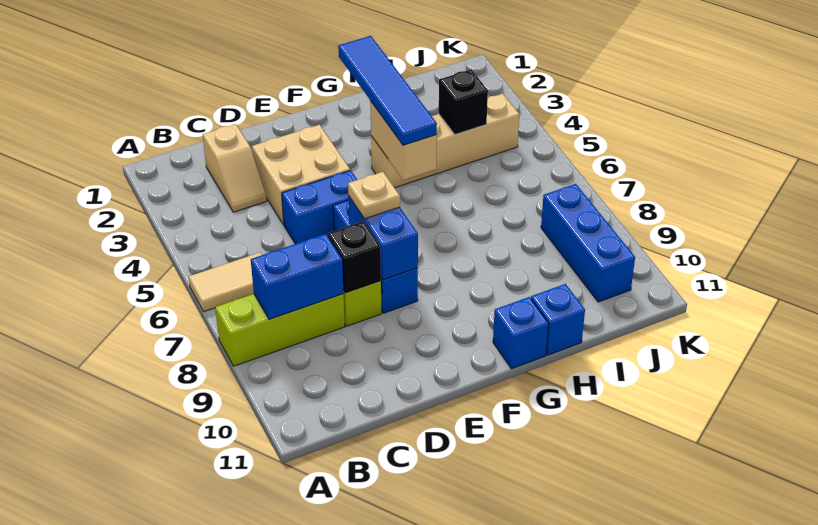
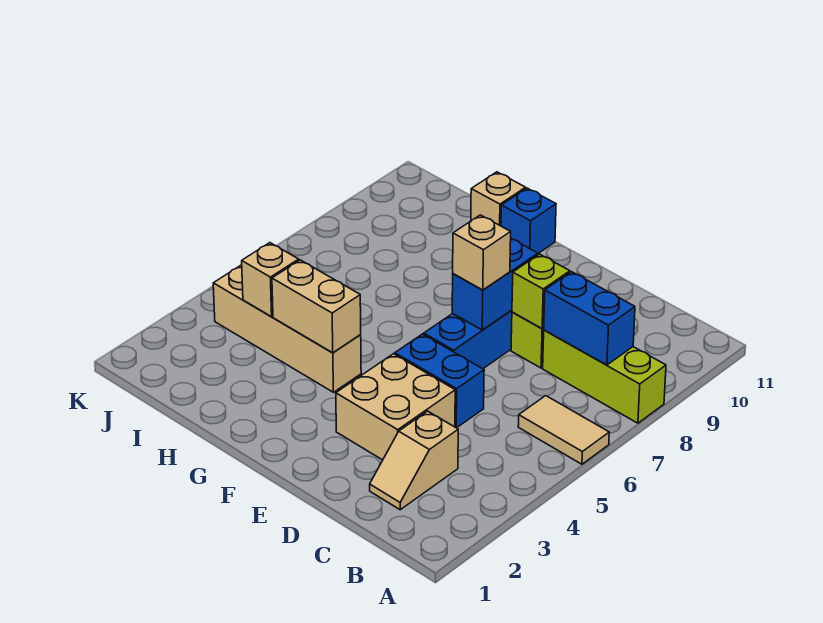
tan 1x2 slope [203,124,267,212] -> tan 1x2 slope turned to [370,411,458,510]
black 1x1 brick [328,221,381,293] -> lime 1x1 brick [512,254,570,329]
tan 1x1 plate [348,172,400,219] -> tan 1x1 brick [453,215,511,290]
blue 1x4 tile [338,36,437,145] -> none
tan 1x2 brick [370,101,437,180] -> tan 1x2 brick turned to [272,260,361,353]
blue 1x1 brick [531,284,585,355] -> tan 1x1 brick [471,172,526,226]
black 1x1 brick [439,69,488,135] -> tan 1x1 brick [242,243,299,317]
blue 1x3 brick [541,184,635,302] -> none

